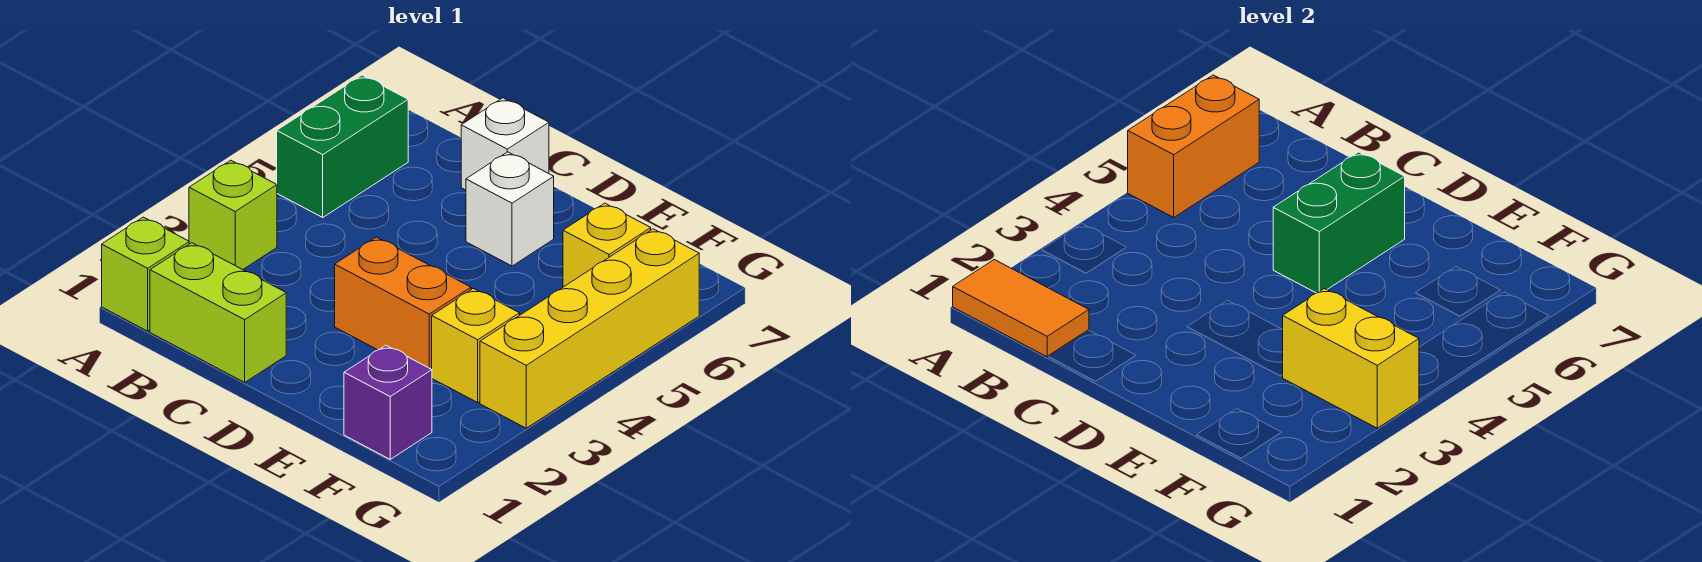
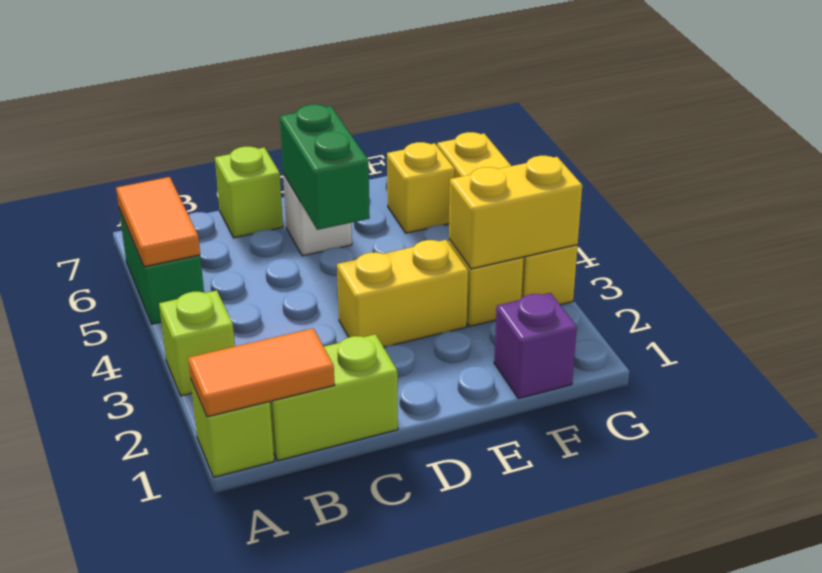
orange 1x2 brick [1128,75,1259,217] -> orange 1x2 tile [116,177,200,267]
white 1x1 brick [461,98,549,190] -> lime 1x1 brick [215,147,283,238]
orange 1x2 brick [335,237,471,369] -> yellow 1x2 brick [337,240,468,347]

